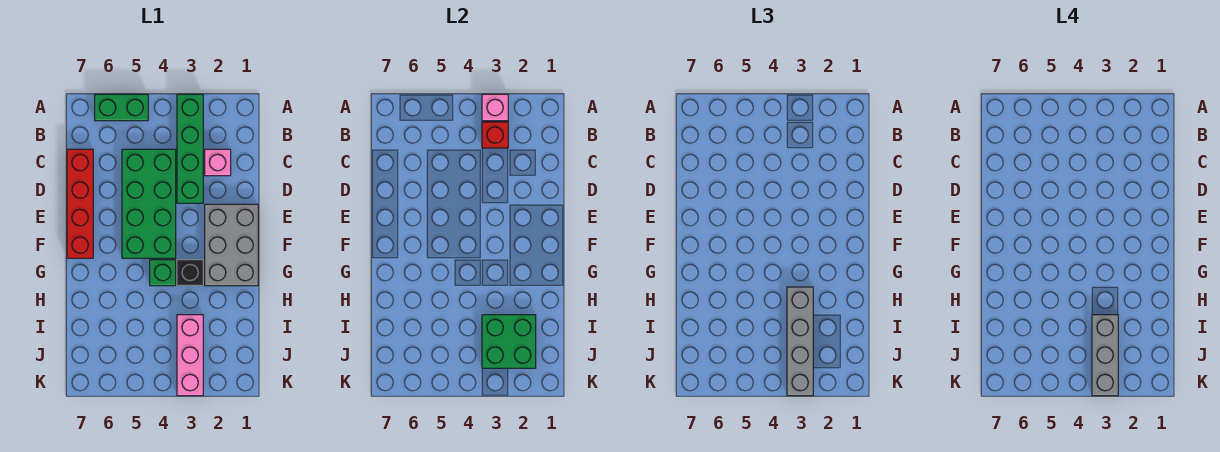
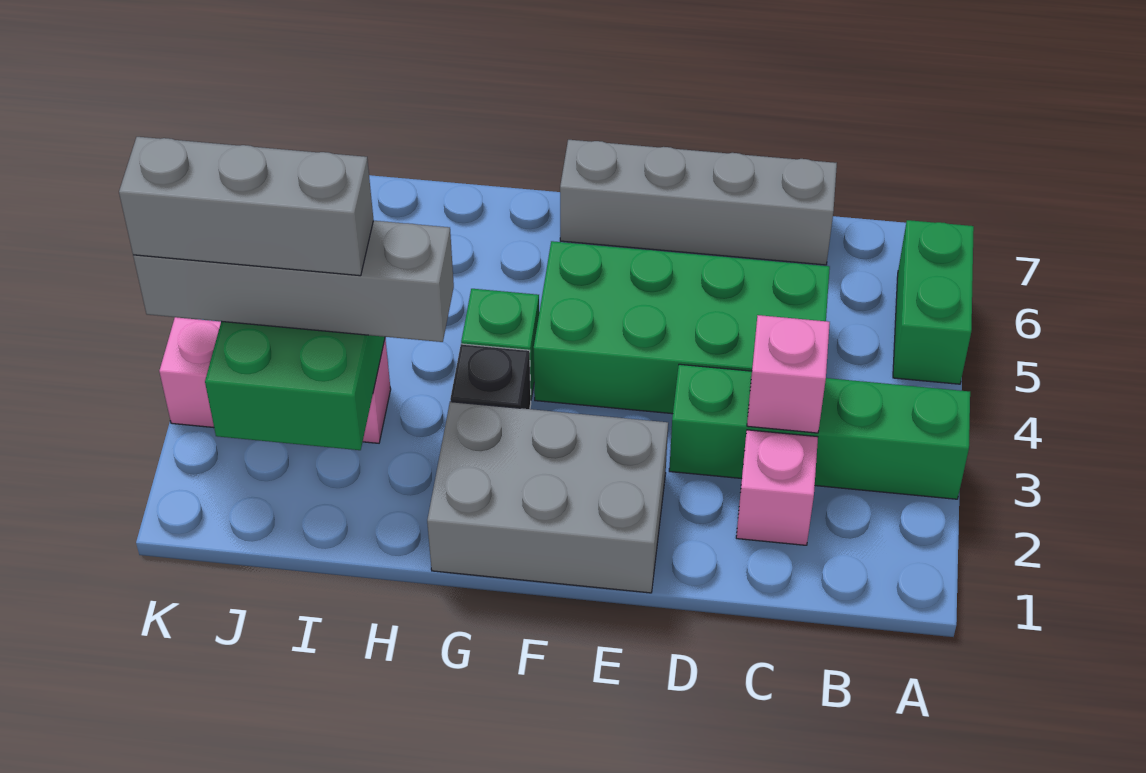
pink 1x1 brick [482,94,508,121] -> pink 1x1 brick moved to [747,315,830,433]
red 1x1 brick [482,122,508,148] -> none
red 1x4 brick [67,149,93,258] -> grey 1x4 brick [560,140,837,265]

